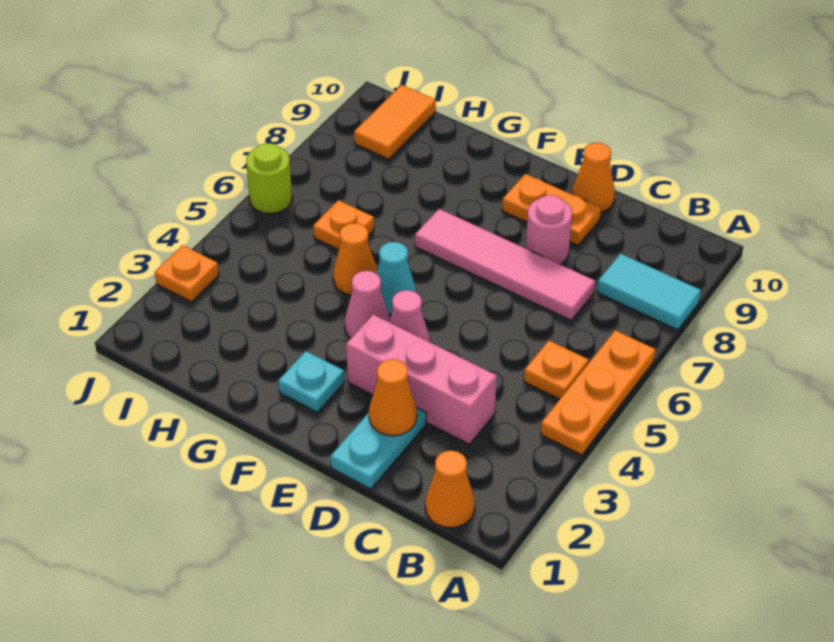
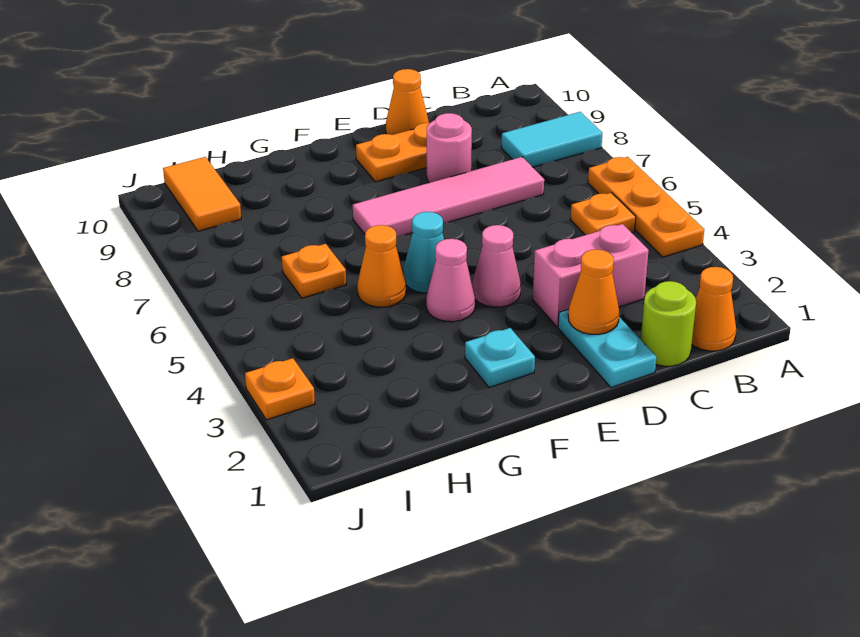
pink 1x3 brick [346,315,497,444] -> pink 1x2 brick [533,224,649,327]
lime 1x1 round brick [246,143,292,214] -> lime 1x1 round brick moved to [641,281,696,366]

